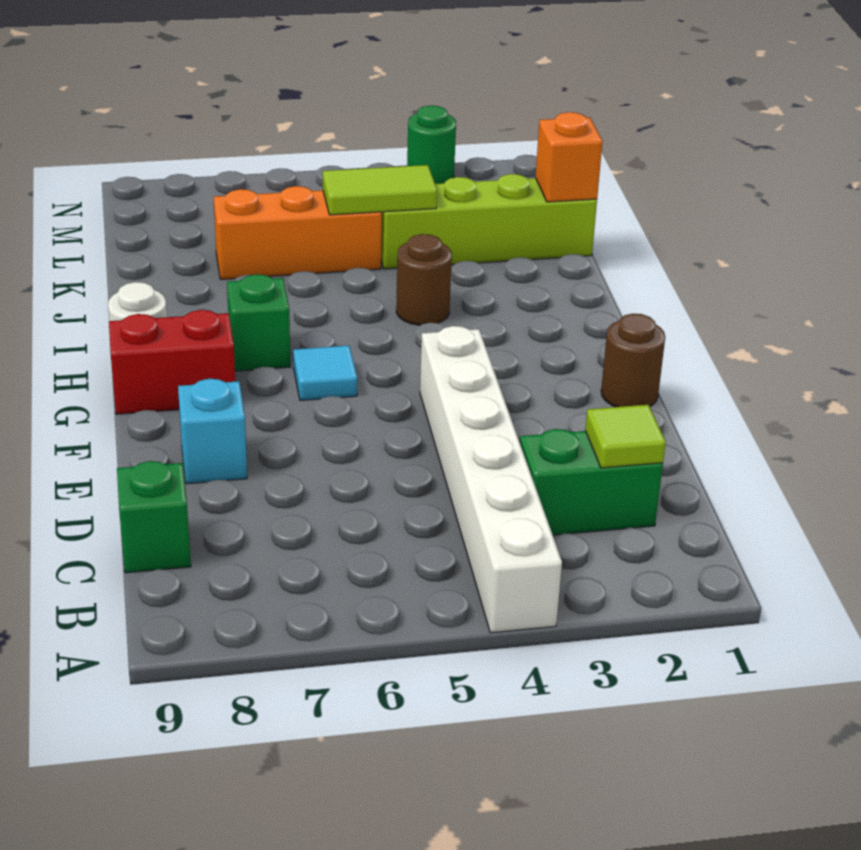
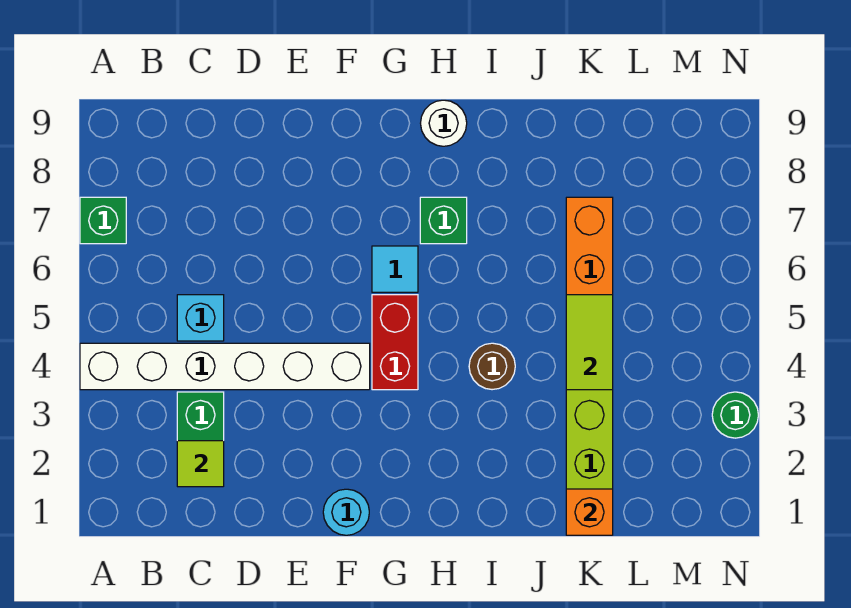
green 1x1 brick [117,461,191,573] -> green 1x1 brick moved to [80,197,126,244]
cyan 1x1 brick [178,379,247,484] -> cyan 1x1 brick moved to [177,295,224,341]
brown 1x1 round brick [601,314,665,407] -> cyan 1x1 round brick [323,489,369,535]
red 1x2 brick [109,310,235,414] -> red 1x2 brick moved to [372,295,418,390]

